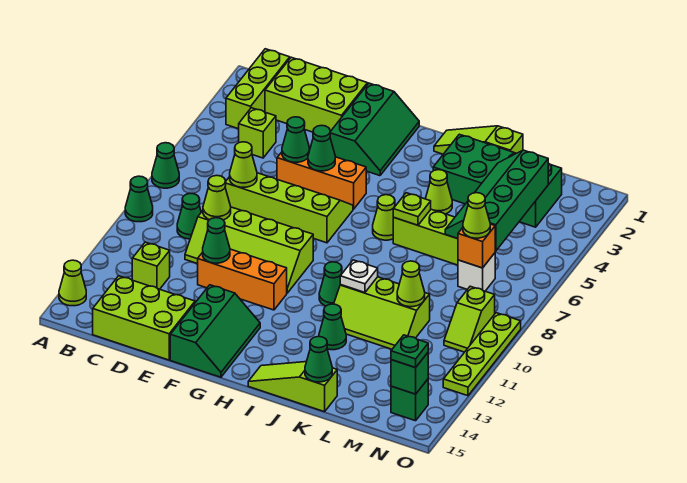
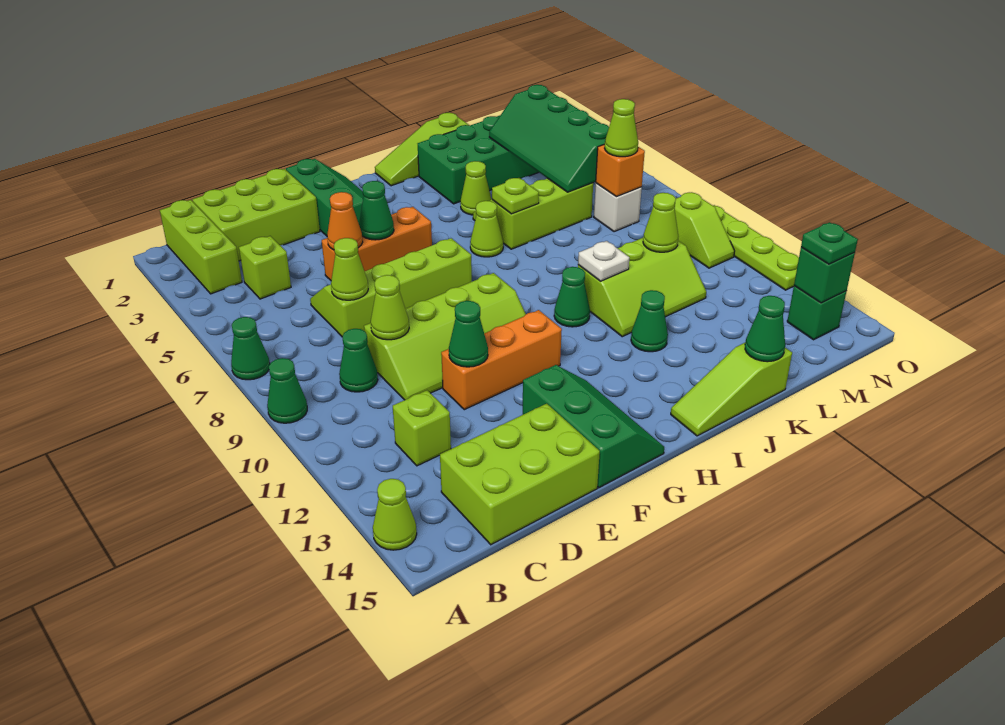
green 1x1 cone [282,117,309,162] -> orange 1x1 cone [327,192,363,250]

